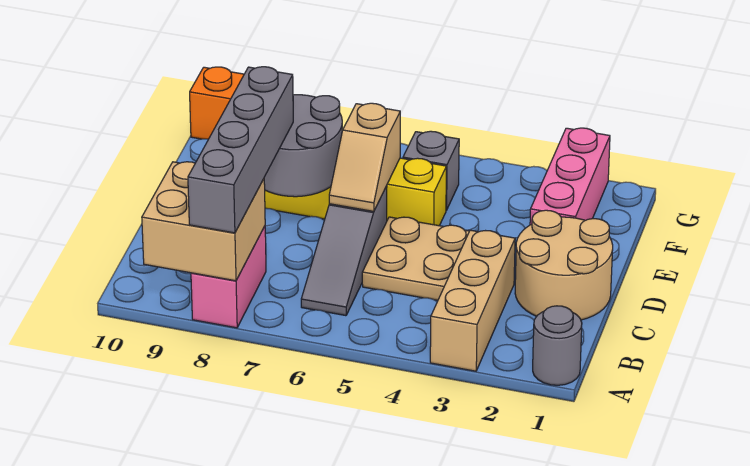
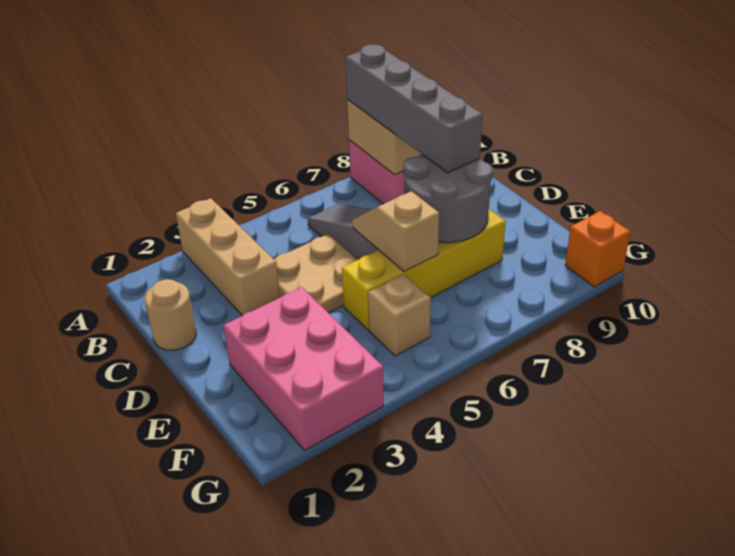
grey 1x1 round brick [533,306,582,385] -> none
tan 2x2 round brick [515,210,613,320] -> tan 1x1 round brick [145,279,196,350]
pink 1x3 brick [530,128,610,225] -> pink 2x3 brick [224,287,384,450]
grey 1x1 brick [403,131,459,210] -> tan 1x1 brick [368,274,431,356]

